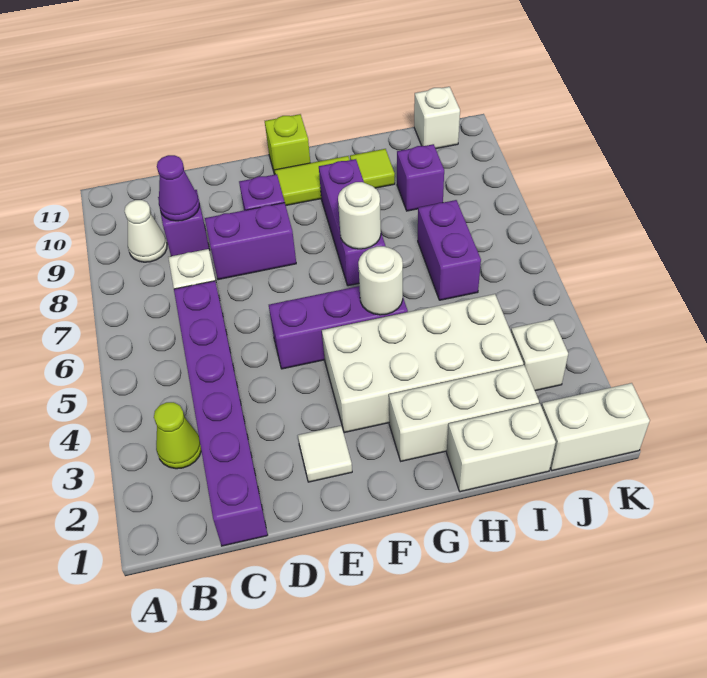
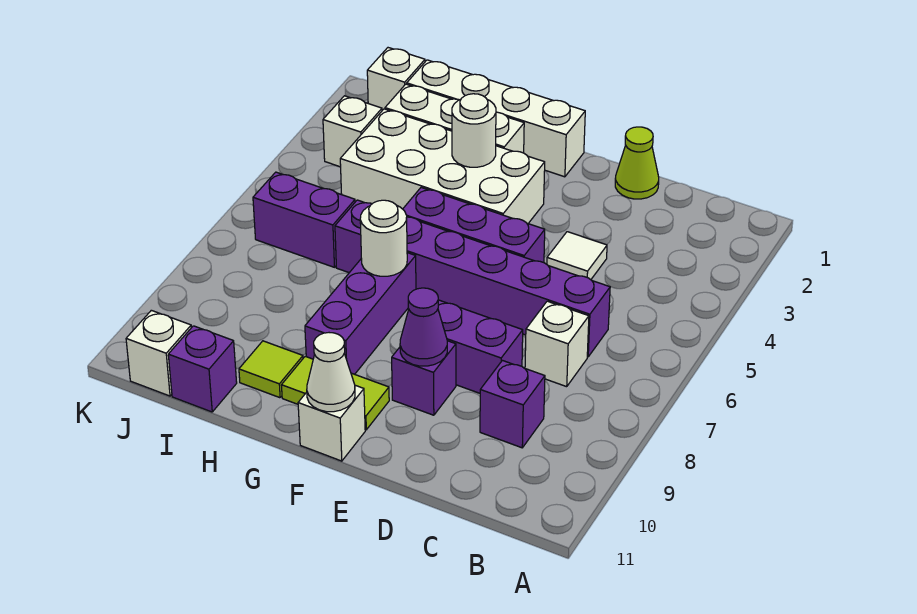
lime 1x1 cone [154,402,201,469] -> lime 1x1 cone moved to [615,127,659,199]
white 1x1 cone [125,200,167,262] -> white 1x1 cone moved to [307,333,355,412]
purple 1x6 brick [174,281,268,546] -> purple 1x6 brick turned to [335,200,610,357]
purple 1x1 cone [157,155,199,221] -> purple 1x1 cone moved to [400,288,447,366]
white 1x1 tile [298,426,352,482] -> white 1x1 tile moved to [547,232,607,280]
lime 1x1 brick [265,114,310,175] -> white 1x1 brick [298,385,365,461]
white 1x1 round brick [358,246,403,315] -> white 1x1 round brick moved to [452,94,496,167]
white 1x2 brick [447,403,556,492] -> white 1x4 brick [407,60,585,177]
purple 1x2 brick [418,200,481,300] -> purple 1x2 brick turned to [253,172,355,267]
purple 1x1 brick [397,144,444,211] -> purple 1x1 brick moved to [168,326,237,412]
white 1x2 brick [541,383,650,471] -> white 1x1 brick [367,48,425,110]

